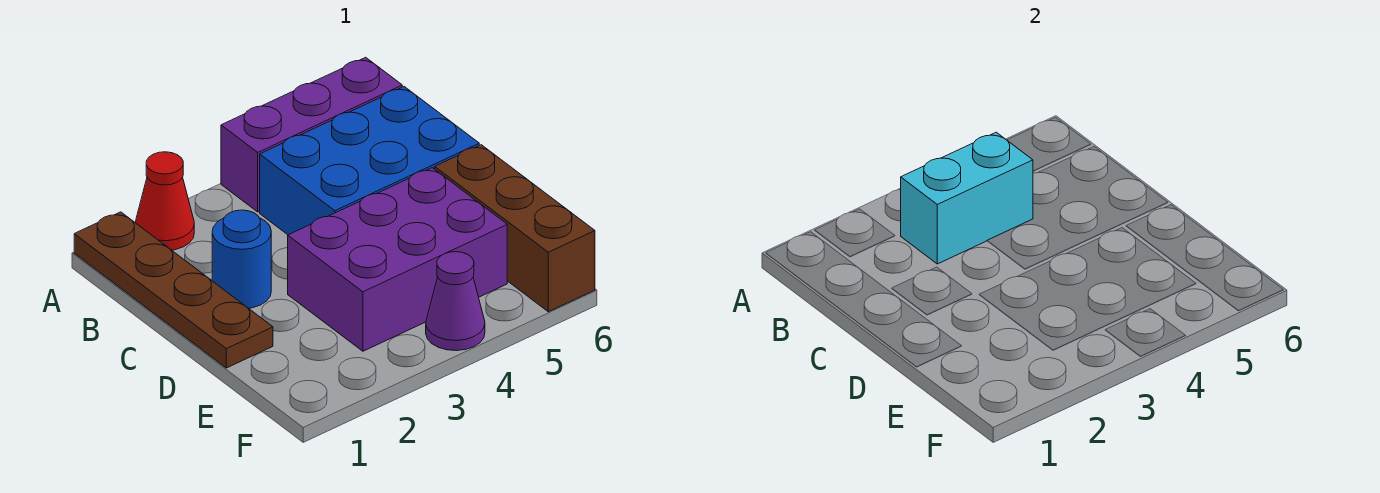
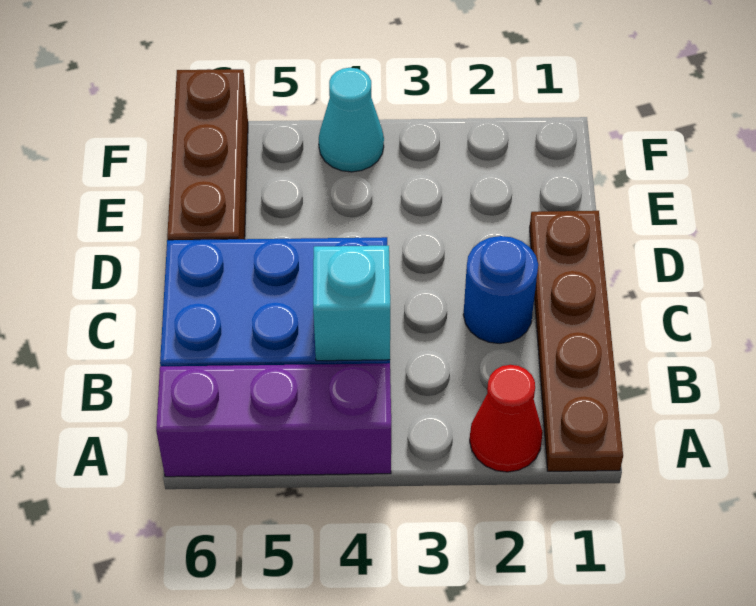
cyan 1x2 brick [901,132,1033,264] -> cyan 1x1 brick [313,246,390,361]
purple 2x3 brick [288,168,507,351] -> none
purple 1x1 cone [426,252,485,351] -> cyan 1x1 cone [319,68,384,172]

